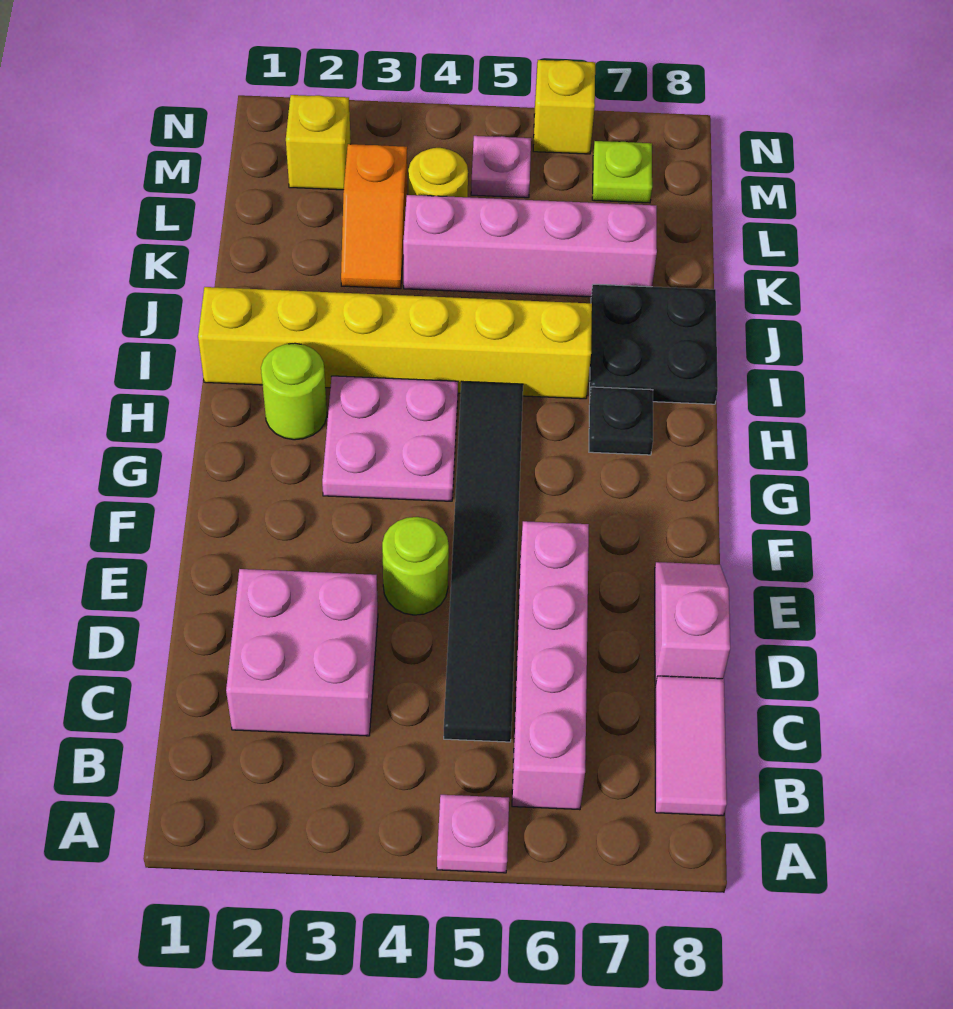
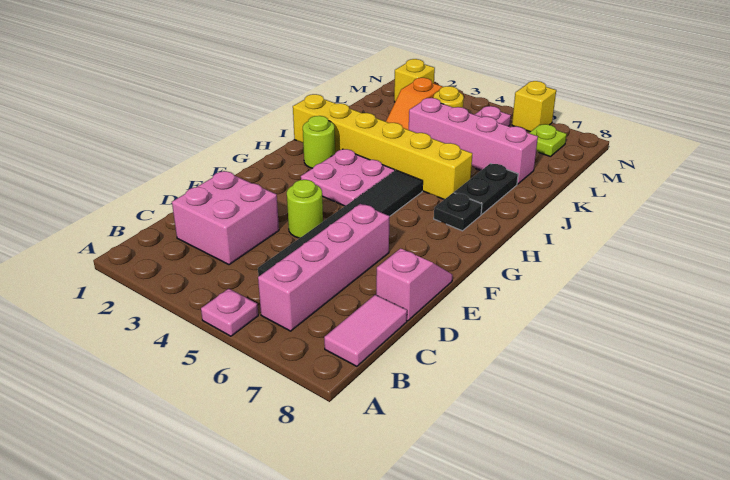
black 2x2 plate [590,284,718,404] -> black 1x2 plate [454,164,518,215]

